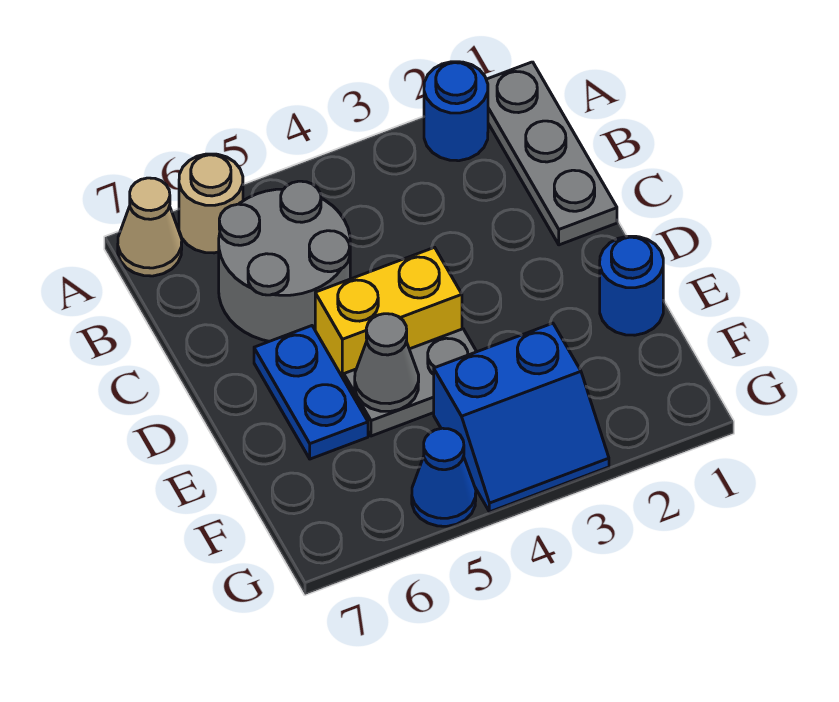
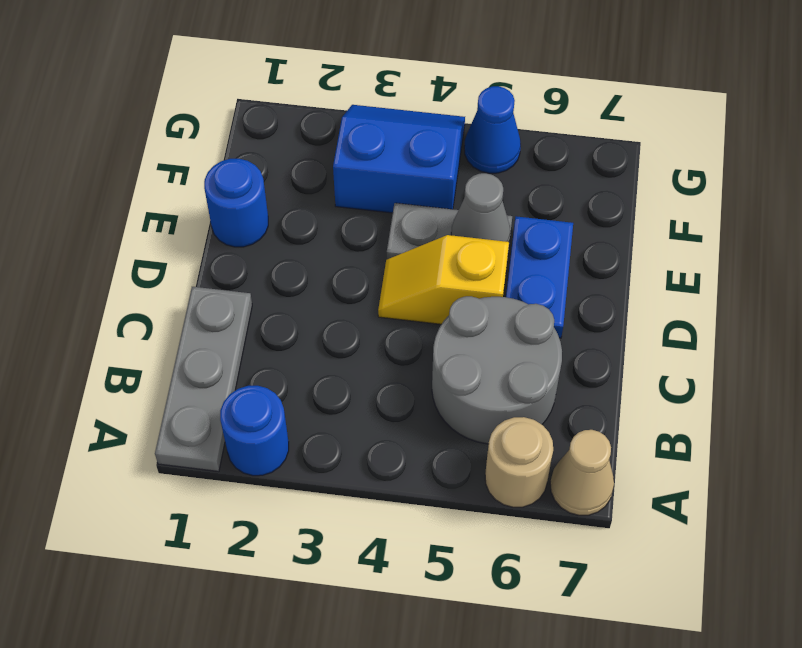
yellow 1x2 brick [315,247,462,379] -> yellow 1x2 slope [378,235,509,324]

